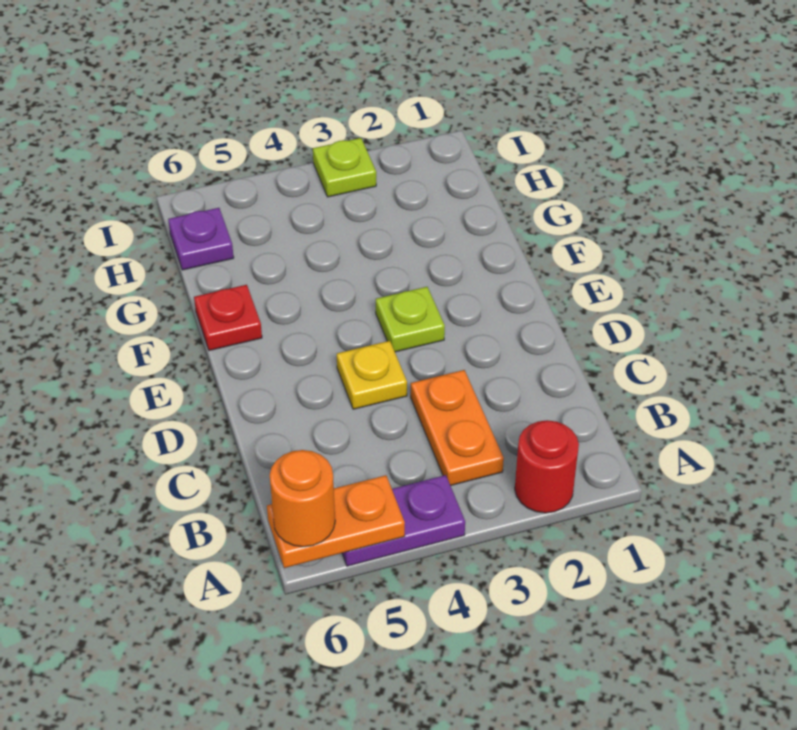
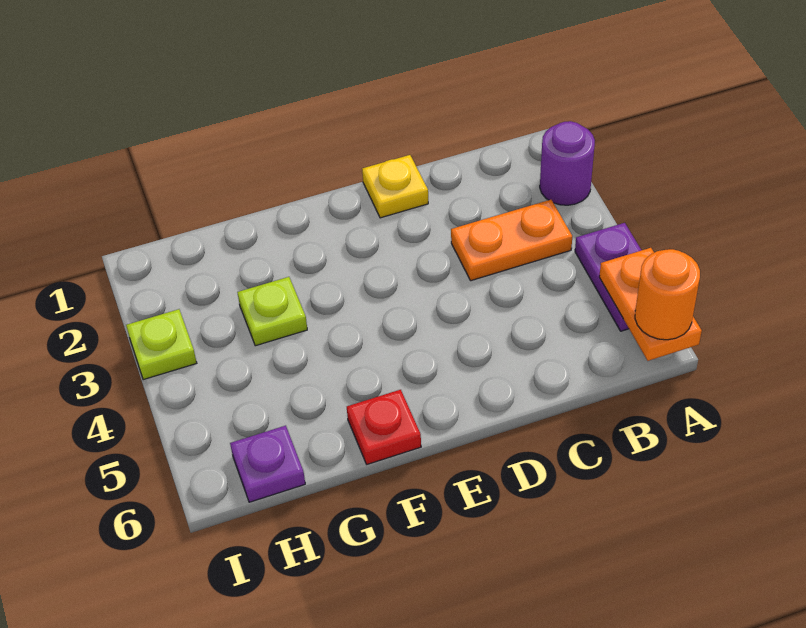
red 1x1 round brick [515,420,579,513] -> purple 1x1 round brick [540,121,595,205]
yellow 1x1 plate [337,341,407,409] -> yellow 1x1 plate moved to [362,155,428,218]
lime 1x1 plate [376,287,445,352] -> lime 1x1 plate moved to [237,277,307,346]

